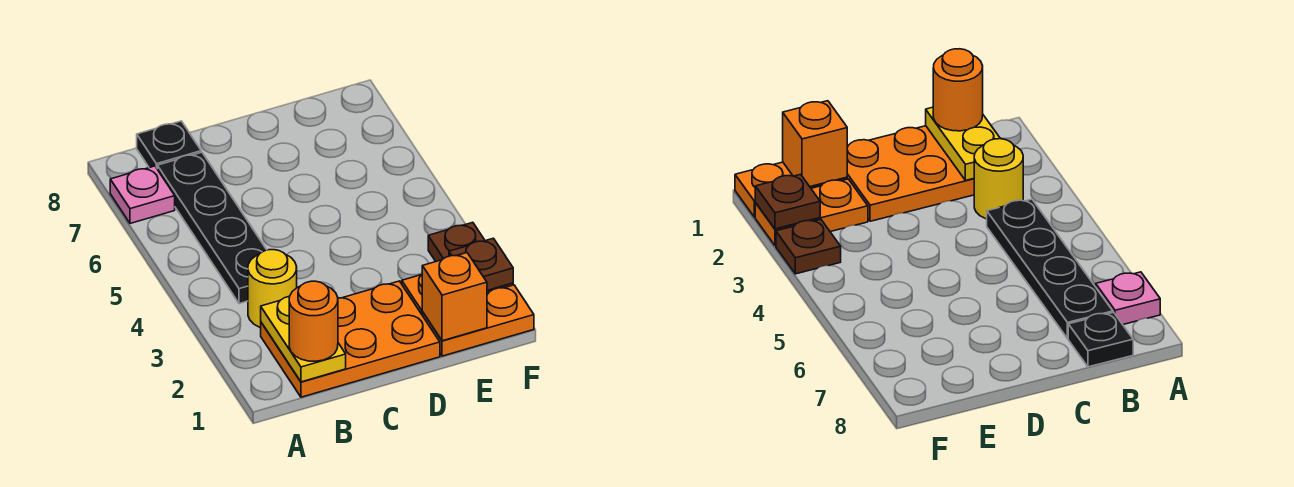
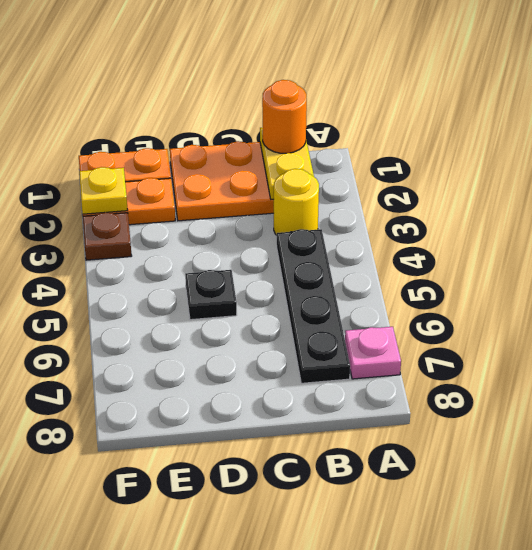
black 1x1 plate [137,121,201,168] -> black 1x1 plate moved to [185,270,237,320]
orange 1x1 brick [422,253,487,341] -> none
brown 1x1 plate [449,238,513,290] -> yellow 1x1 plate [79,167,128,214]

